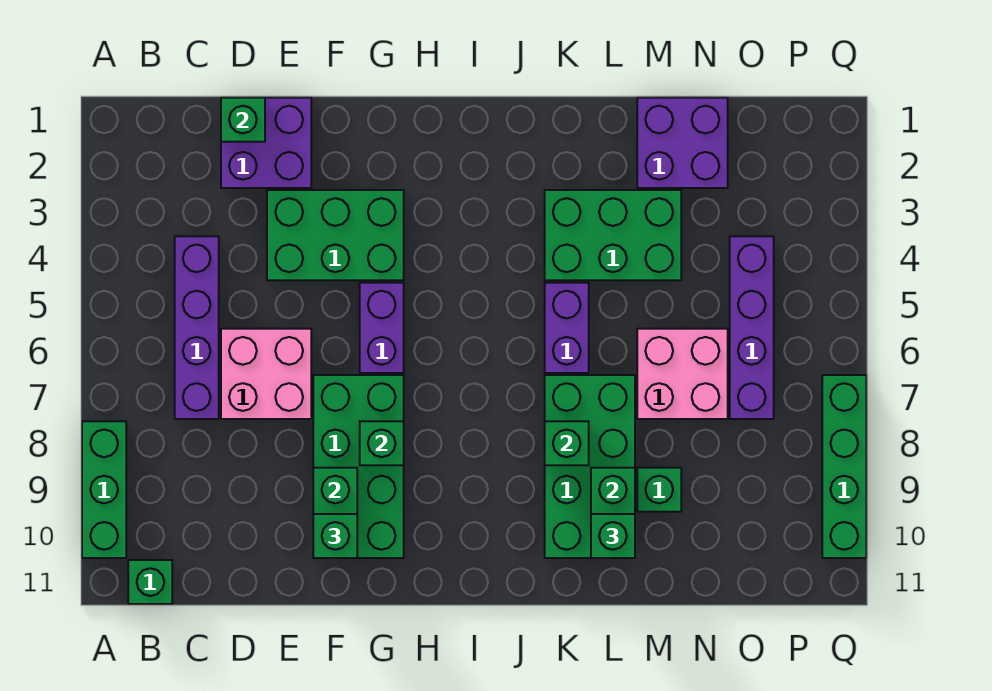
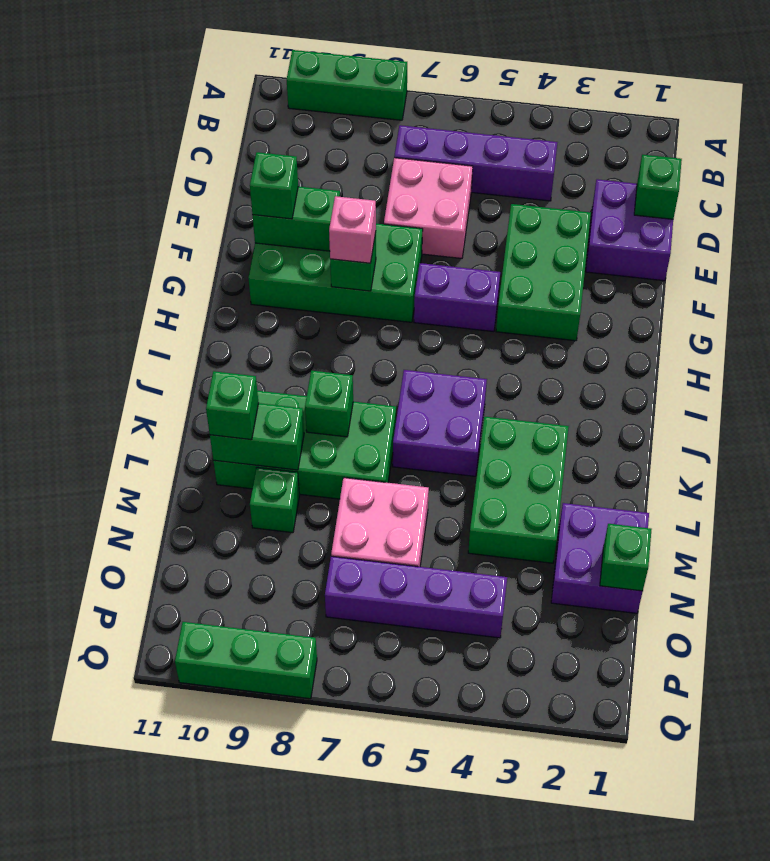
green 1x1 brick [128,560,172,604] -> green 1x1 brick moved to [600,524,652,591]
none -> pink 1x1 brick [329,196,376,263]
purple 1x2 brick [545,283,589,373] -> purple 2x2 brick [393,370,487,476]
green 1x4 brick [822,375,866,558] -> green 1x3 brick [175,622,317,699]

